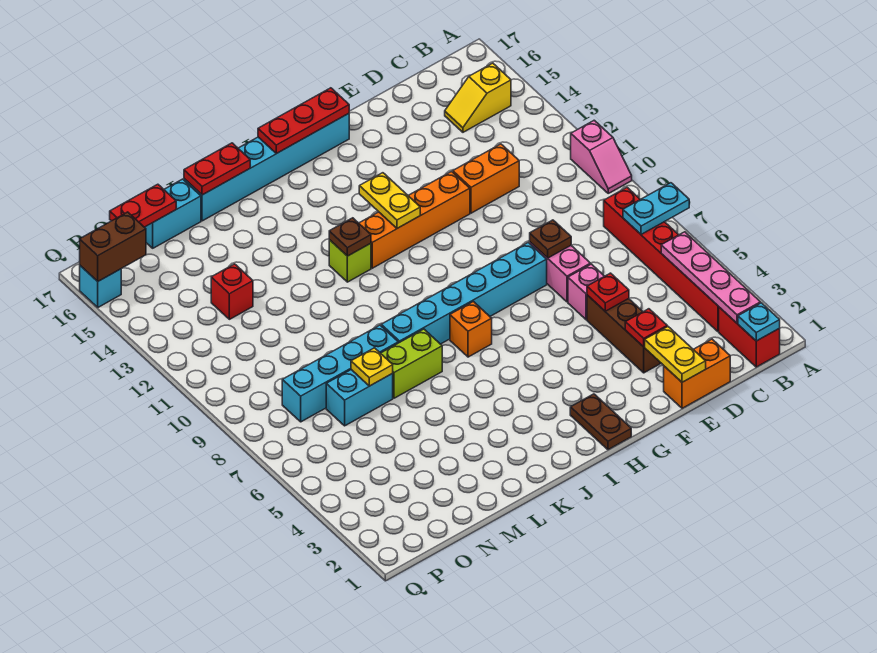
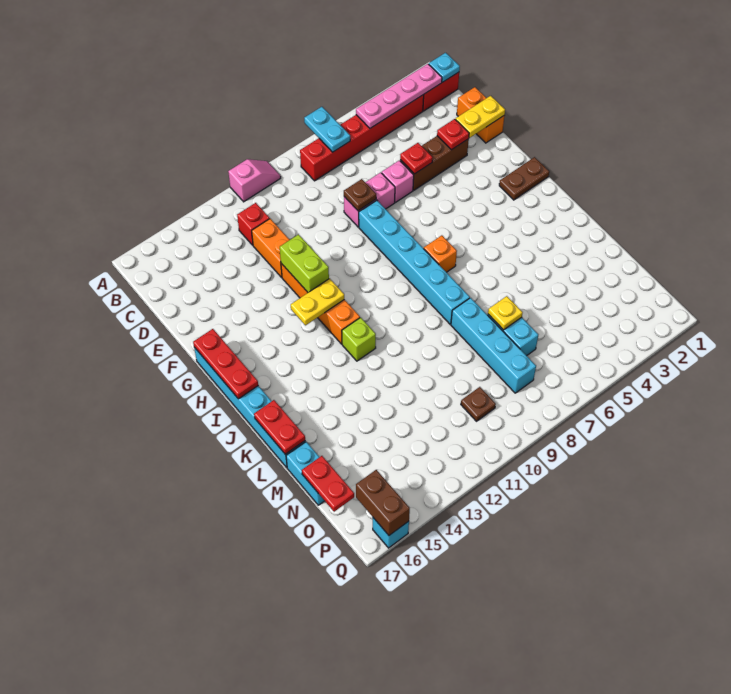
yellow 1x2 slope [445,63,511,132] -> none
brown 1x1 plate [329,218,371,256] -> brown 1x1 plate moved to [461,387,496,421]
lime 1x2 brick [381,329,442,398] -> lime 1x2 brick moved to [280,234,329,292]
red 1x1 brick [211,264,253,319] -> red 1x1 brick moved to [237,203,270,245]

